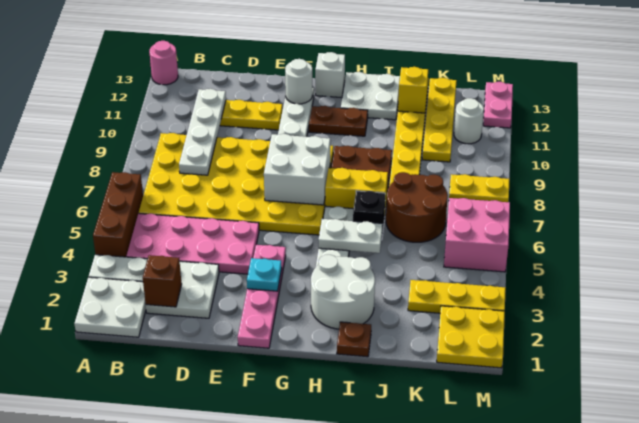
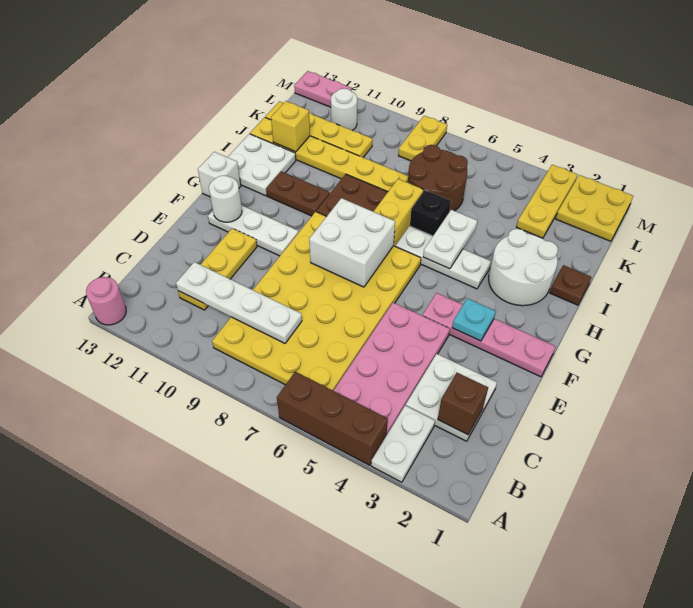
white 2x2 plate [74,277,146,337] -> none
brown 1x2 plate [309,106,368,136] -> brown 1x2 plate turned to [266,171,330,216]
pink 2x2 brick [444,198,510,272] -> none

